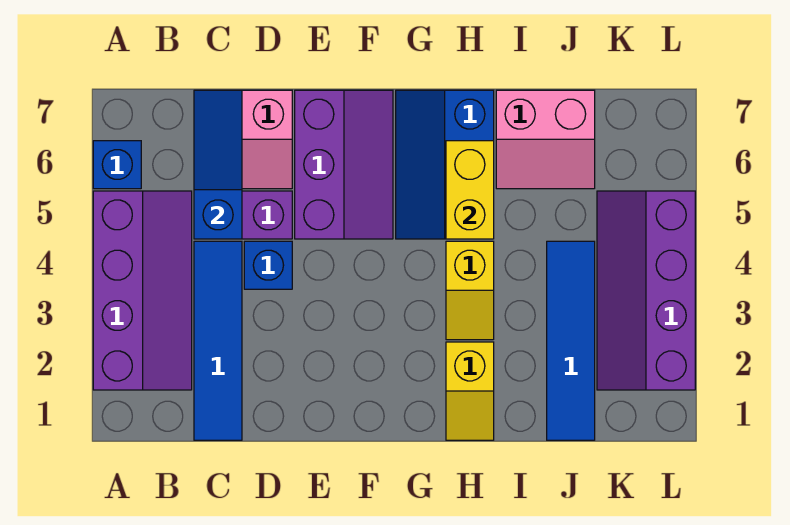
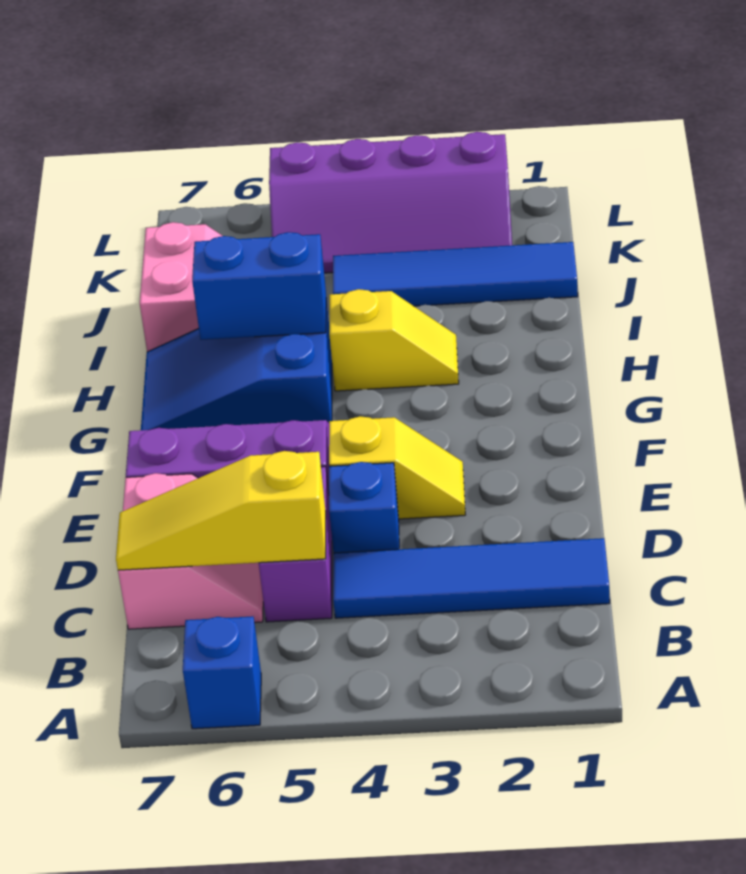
purple 2x4 slope [93,191,192,390] -> none
blue 1x3 slope [194,90,242,239] -> yellow 1x3 slope [116,451,326,570]
blue 2x3 slope [396,90,494,239] -> blue 2x3 slope turned to [141,298,332,430]
yellow 1x2 slope [446,342,494,440] -> yellow 1x2 slope moved to [329,416,465,519]
yellow 1x2 brick [446,141,494,239] -> blue 1x2 brick [192,232,326,340]

